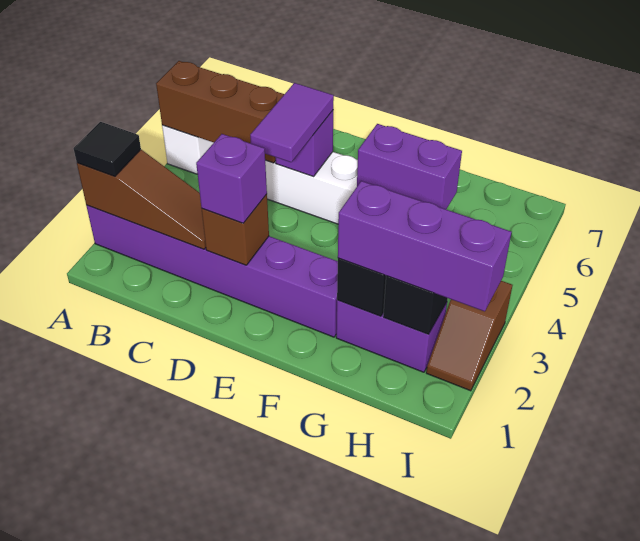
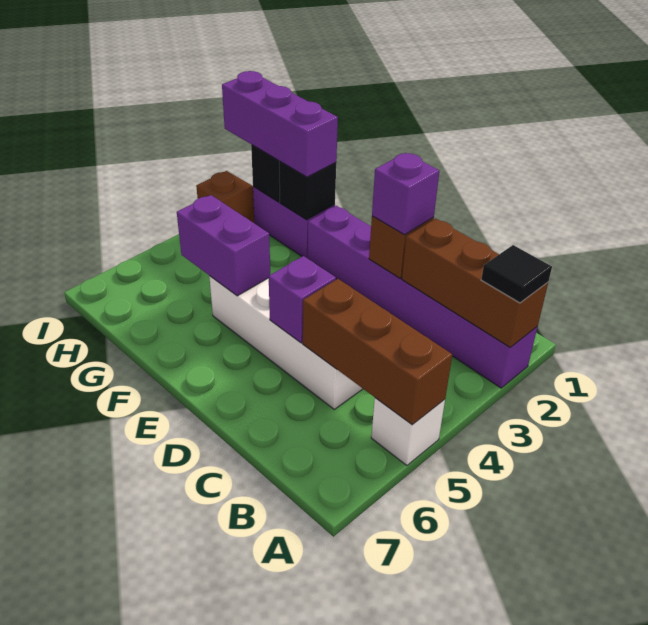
brown 1x3 slope [77,150,206,249] -> brown 1x3 brick [402,219,548,347]
purple 1x2 tile [250,83,334,162] -> none

